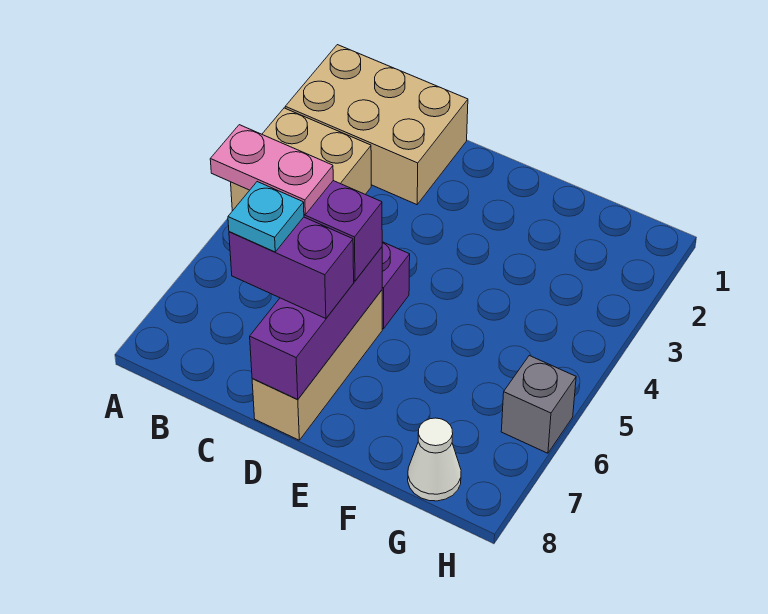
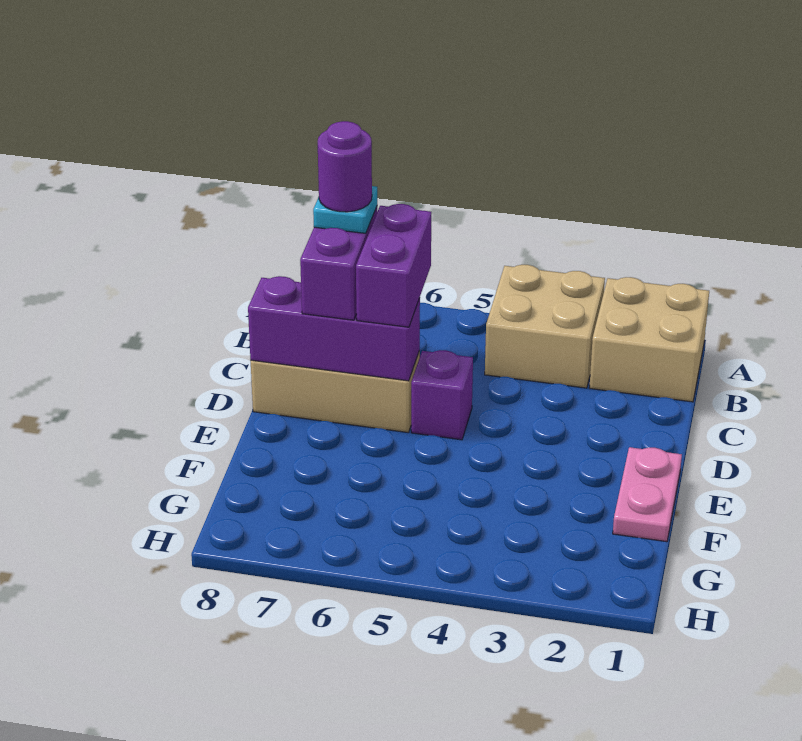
tan 2x3 brick [285,45,468,205] -> tan 2x2 brick [589,277,709,402]
pink 1x2 plate [210,125,333,215] -> pink 1x2 plate moved to [613,447,682,542]
none -> purple 1x1 round brick [318,121,372,212]
white 1x1 cone [408,418,461,501] -> none
grey 1x1 brick [501,356,576,453] -> none

